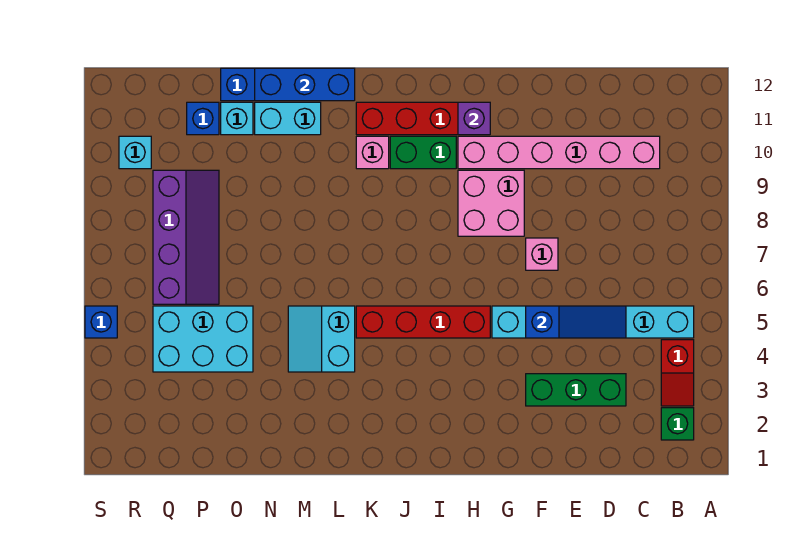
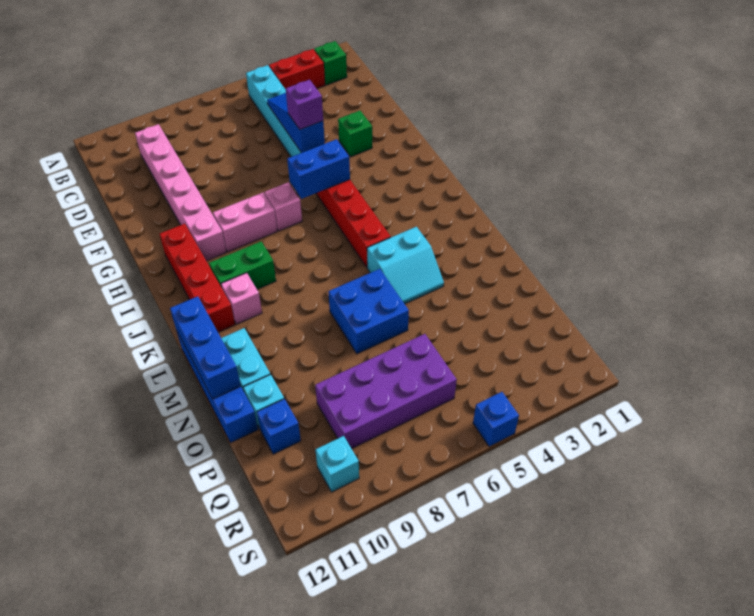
red 1x2 slope [661,340,694,406] -> red 1x2 brick [269,49,325,90]
green 1x3 brick [526,374,626,406] -> green 1x1 brick [338,111,372,157]
pink 1x1 brick [526,238,558,270] -> pink 1x1 brick moved to [265,182,302,231]
pink 2x2 brick [458,170,524,236] -> pink 1x2 brick [213,193,277,252]
none -> blue 1x2 brick [287,139,350,199]
purple 1x1 brick [458,102,490,135] -> purple 1x1 brick moved to [286,80,323,129]
green 1x2 brick [390,136,456,169] -> green 1x2 brick turned to [209,242,276,289]
none -> blue 2x2 brick [328,269,409,354]
cyan 2x3 brick [153,306,253,372] -> none
purple 2x4 slope [153,170,219,304] -> purple 2x4 brick [315,334,457,449]

